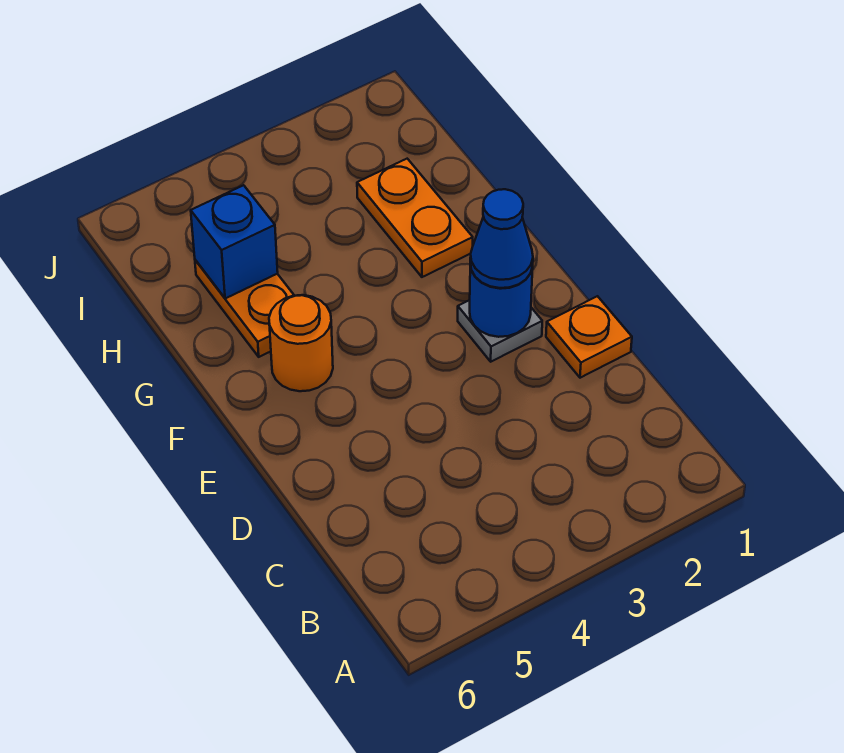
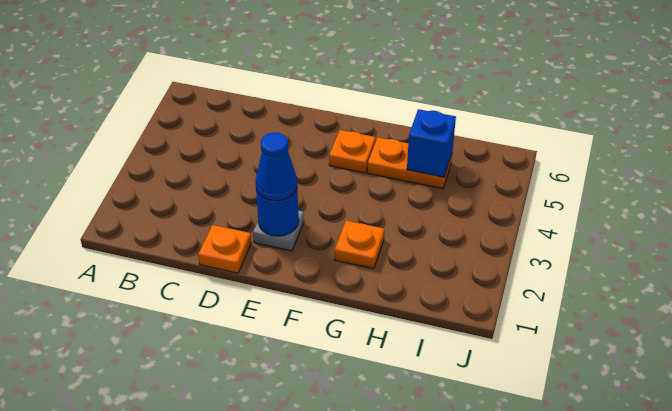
orange 1x1 round brick [269,295,333,391] -> orange 1x1 plate [329,130,375,173]
orange 1x2 plate [357,159,473,277] -> orange 1x1 plate [335,221,384,269]

